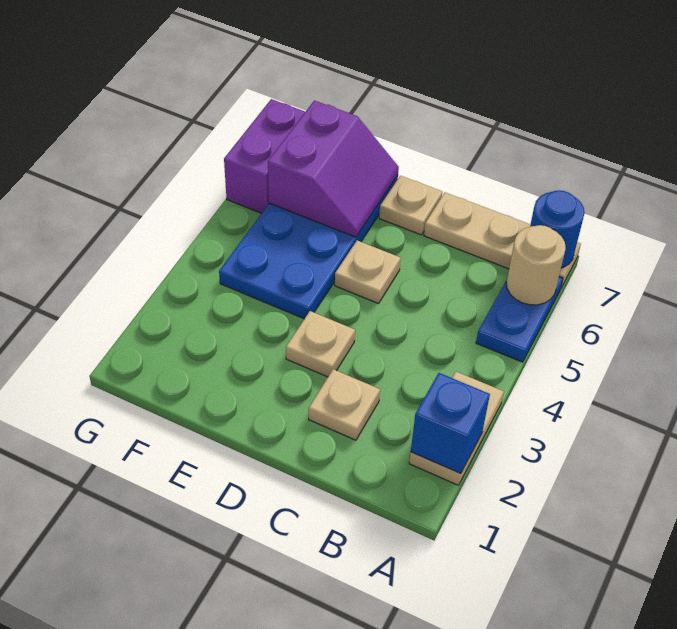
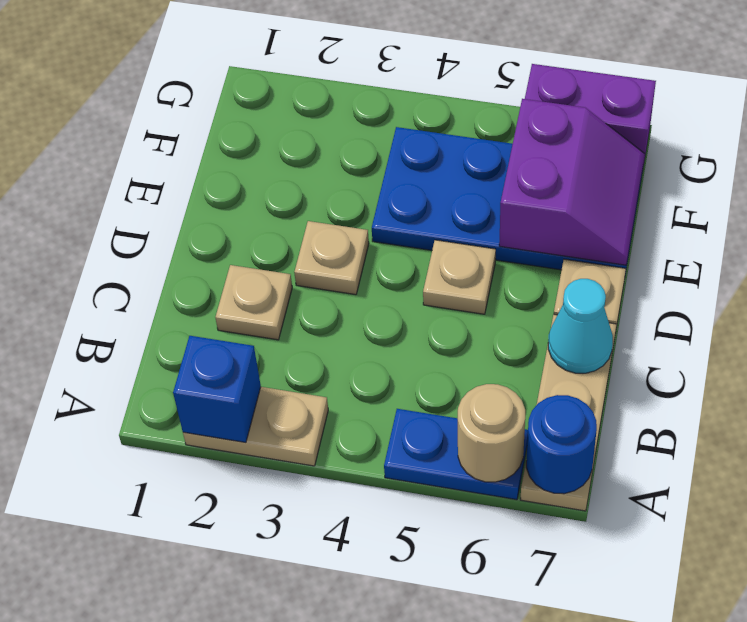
none -> cyan 1x1 cone [548,279,613,373]
purple 2x2 slope [268,100,399,237] -> purple 2x2 slope turned to [499,99,645,265]

